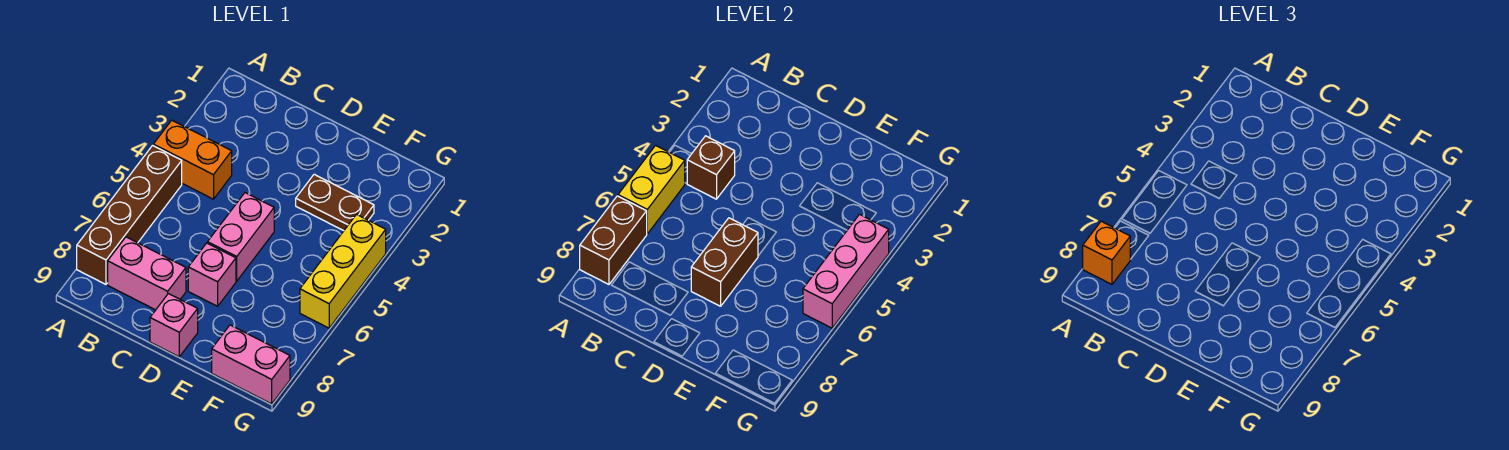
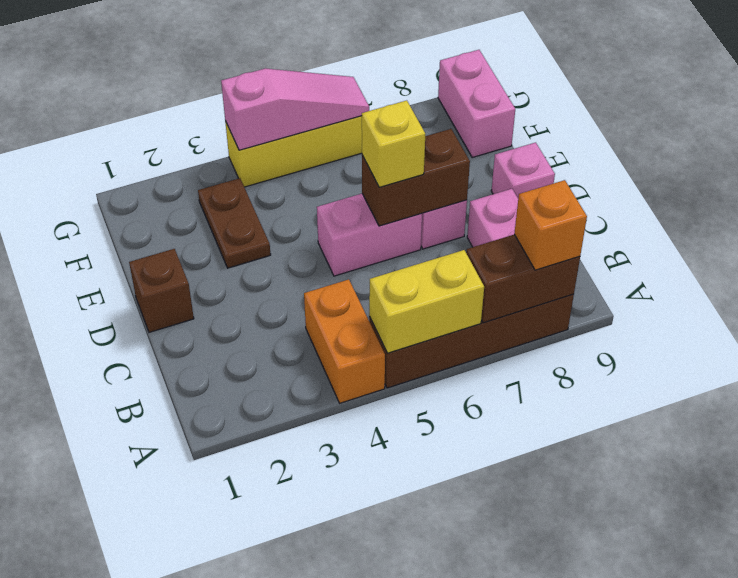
brown 1x1 brick [687,136,735,199] -> brown 1x1 brick moved to [129,249,194,332]
none -> yellow 1x1 brick [362,100,425,187]
pink 1x3 brick [803,214,889,328] -> pink 1x3 slope [221,68,369,150]

